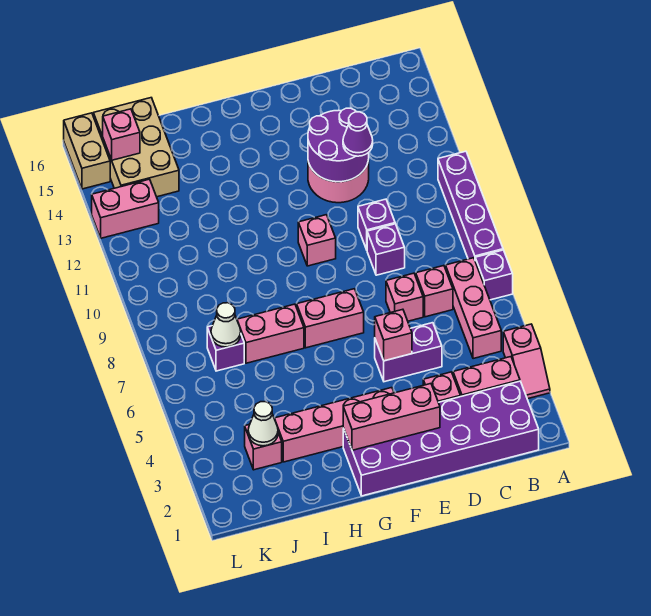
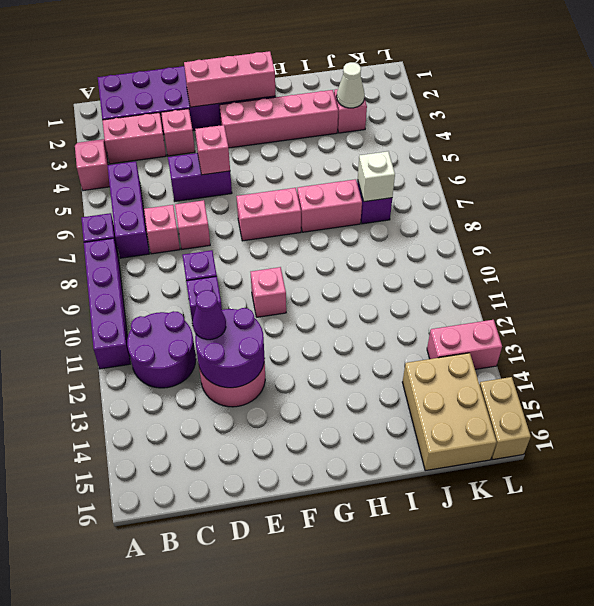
pink 1x3 brick [446,258,501,359] -> purple 1x3 brick [107,161,149,258]
none -> purple 2x2 round brick [127,311,196,388]
white 1x1 cone [211,303,241,347] -> white 1x1 brick [358,151,395,202]
pink 1x1 brick [103,109,140,160] -> none

